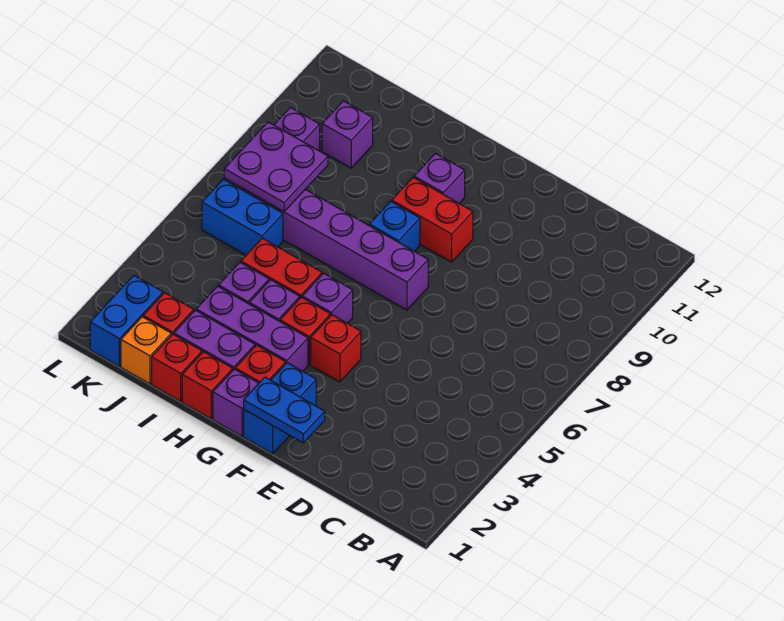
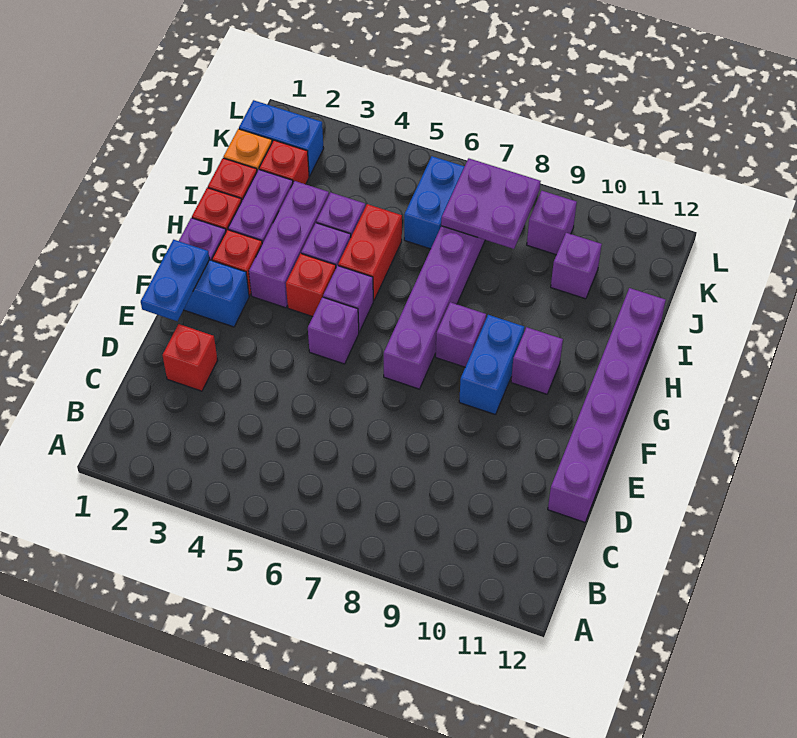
none -> purple 1x6 brick [548,288,666,522]
red 1x1 brick [311,315,361,382] -> red 1x1 brick moved to [163,324,218,391]
none -> purple 1x1 brick [308,297,359,364]
red 1x2 brick [392,177,473,262] -> blue 1x2 brick [459,315,524,415]
blue 1x1 brick [369,201,420,251] -> purple 1x1 brick [436,302,486,367]

